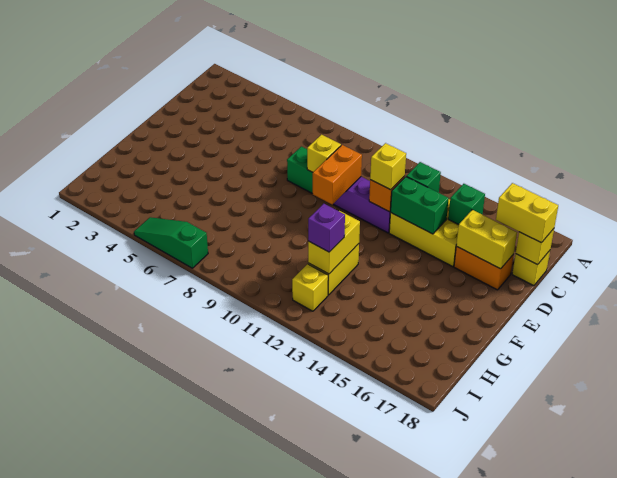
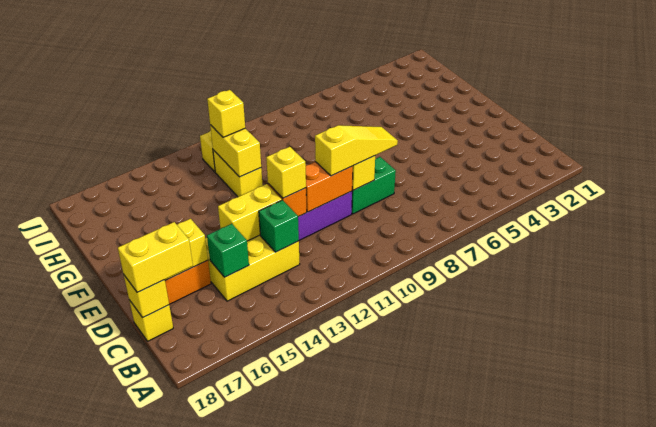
none -> yellow 1x3 slope [315,125,398,176]
orange 1x2 brick [313,145,362,204] -> orange 1x2 brick turned to [306,162,353,212]
green 1x2 brick [391,177,449,234] -> yellow 1x2 brick [218,184,282,241]
purple 1x1 brick [308,204,345,252] -> yellow 1x1 brick [207,90,245,137]
green 1x3 slope [134,217,208,268] -> none

